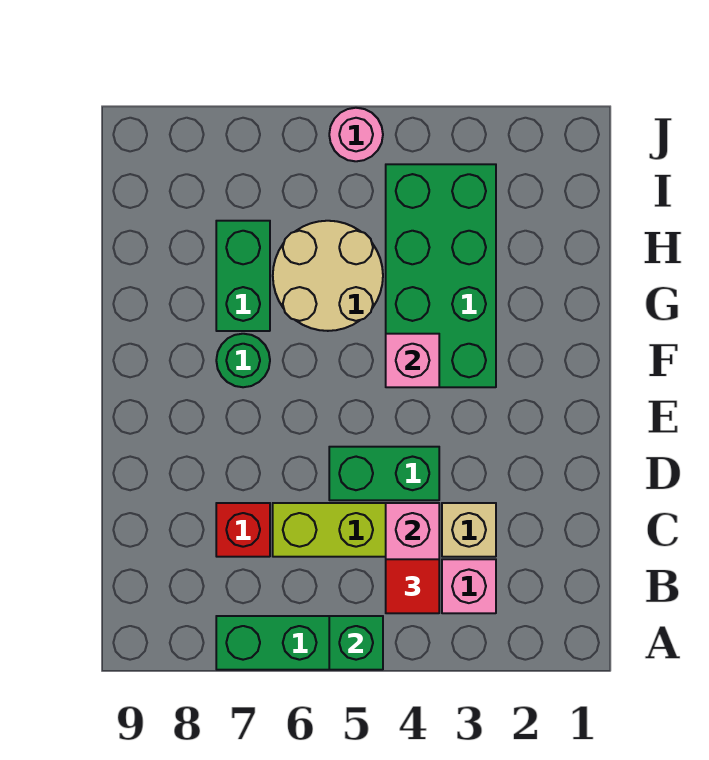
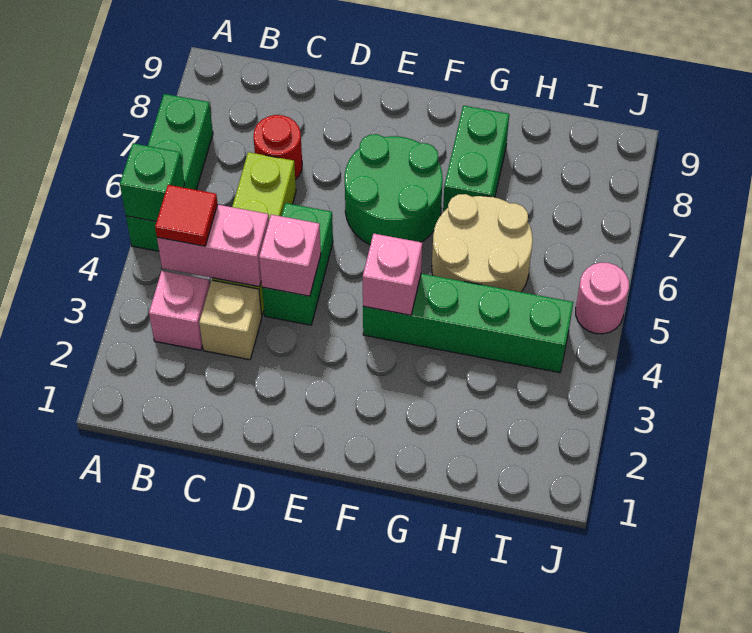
red 1x1 brick [216,503,270,557] -> red 1x1 round brick [253,115,302,180]
none -> pink 1x1 brick [259,215,321,296]
green 2x4 brick [386,164,496,387] -> green 1x4 brick [363,274,573,373]
green 1x1 round brick [216,334,270,387] -> green 2x2 round brick [345,134,443,245]
green 1x2 brick [216,221,270,331] -> green 1x2 brick turned to [443,105,509,212]

